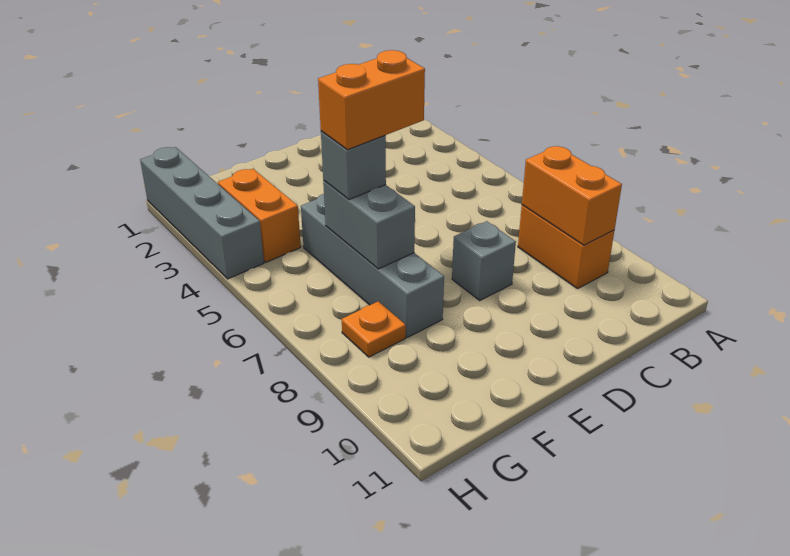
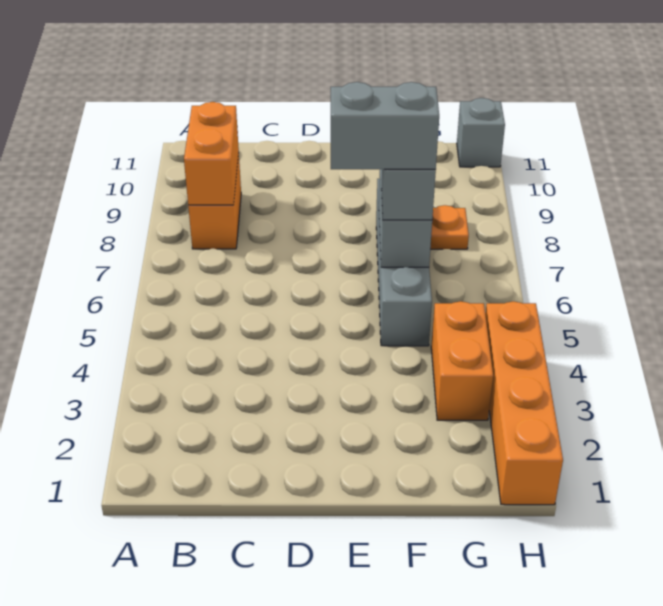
grey 1x1 brick [452,221,516,300] -> grey 1x1 brick moved to [457,98,505,167]
orange 1x2 brick [318,50,425,150] -> grey 1x2 brick [331,82,439,169]
grey 1x4 brick [140,147,264,279] -> orange 1x4 brick [485,301,563,505]

